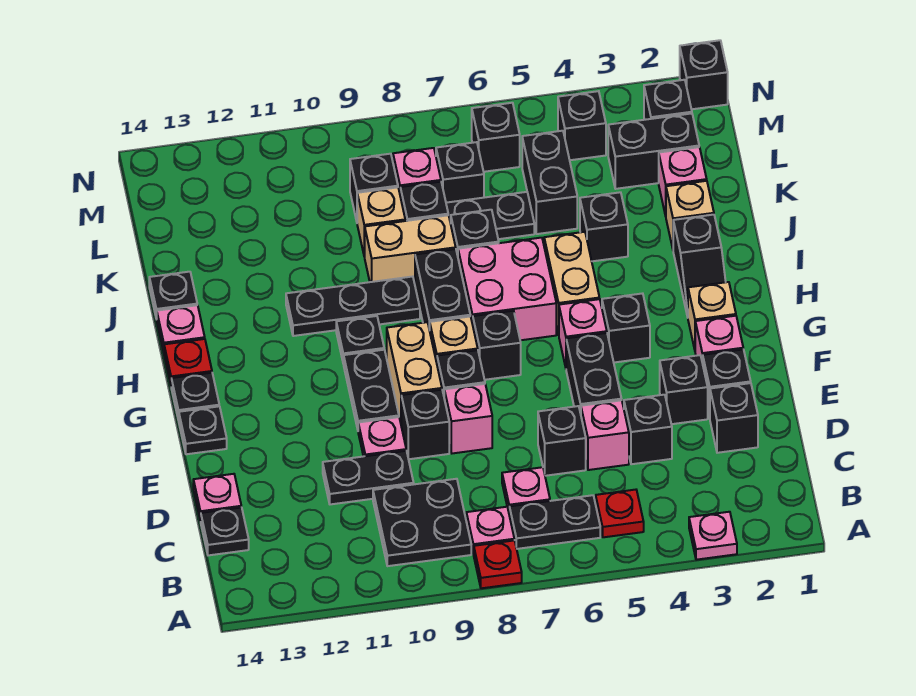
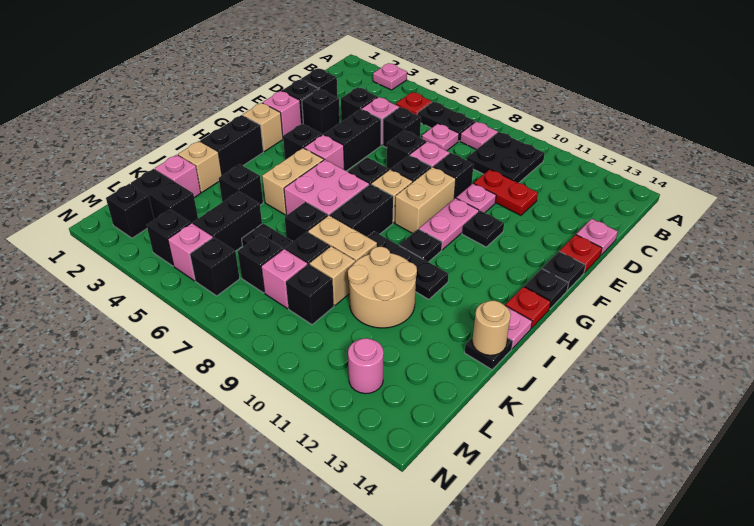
red 1x1 plate [474,540,522,588] -> red 1x1 plate moved to [560,235,602,273]
black 1x1 plate [201,507,249,555] -> black 1x1 plate moved to [462,211,504,247]
black 1x2 plate [323,451,414,504] -> red 1x2 plate [474,169,538,215]
black 1x2 plate [344,350,399,429] -> pink 1x2 plate [419,198,479,250]
black 1x2 slope [673,215,726,317] -> black 1x2 brick [200,115,263,175]
none -> tan 2x2 round brick [348,247,417,328]
none -> tan 1x1 round brick [472,301,511,355]
none -> pink 1x1 brick [168,223,213,281]
none -> pink 1x1 round brick [348,338,384,394]
black 1x1 brick [680,40,728,109] -> black 1x1 brick moved to [387,130,426,170]

